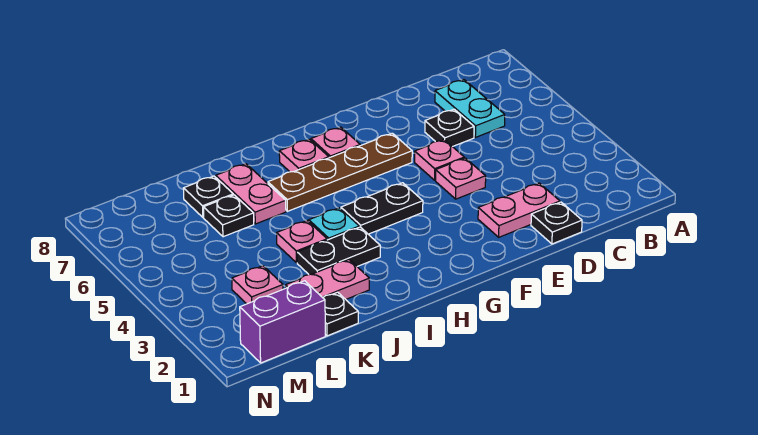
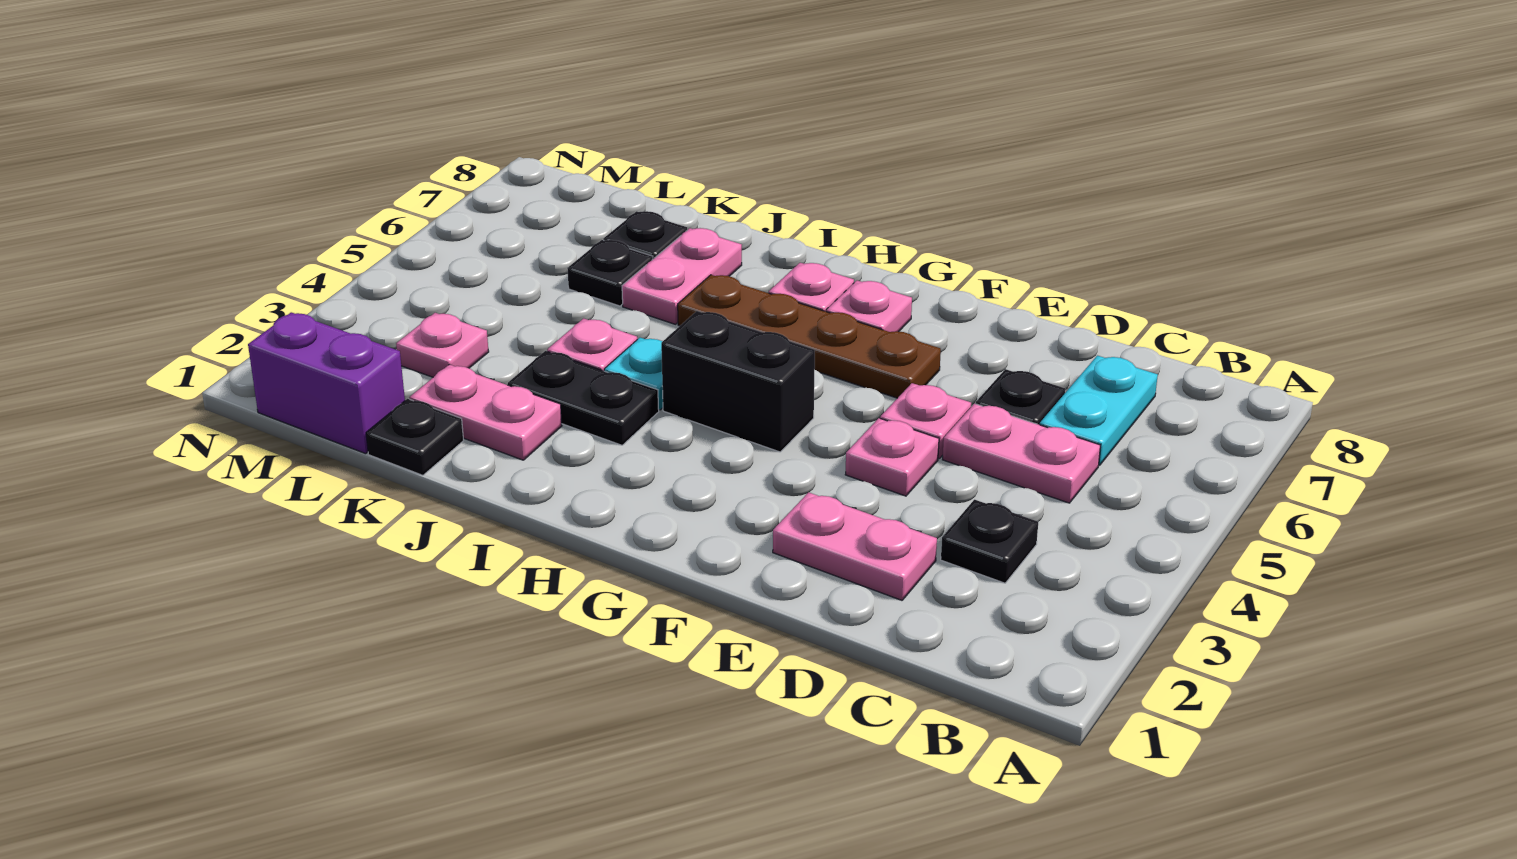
none -> pink 1x2 plate [943,404,1100,503]
black 1x1 plate [531,202,582,244] -> black 1x1 plate moved to [941,500,1038,583]
black 1x2 plate [341,183,423,234] -> black 1x2 brick [661,311,815,452]

